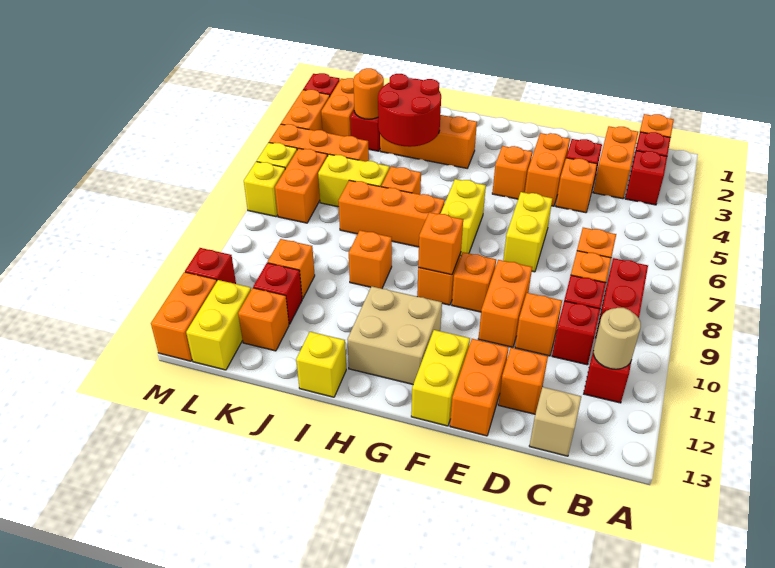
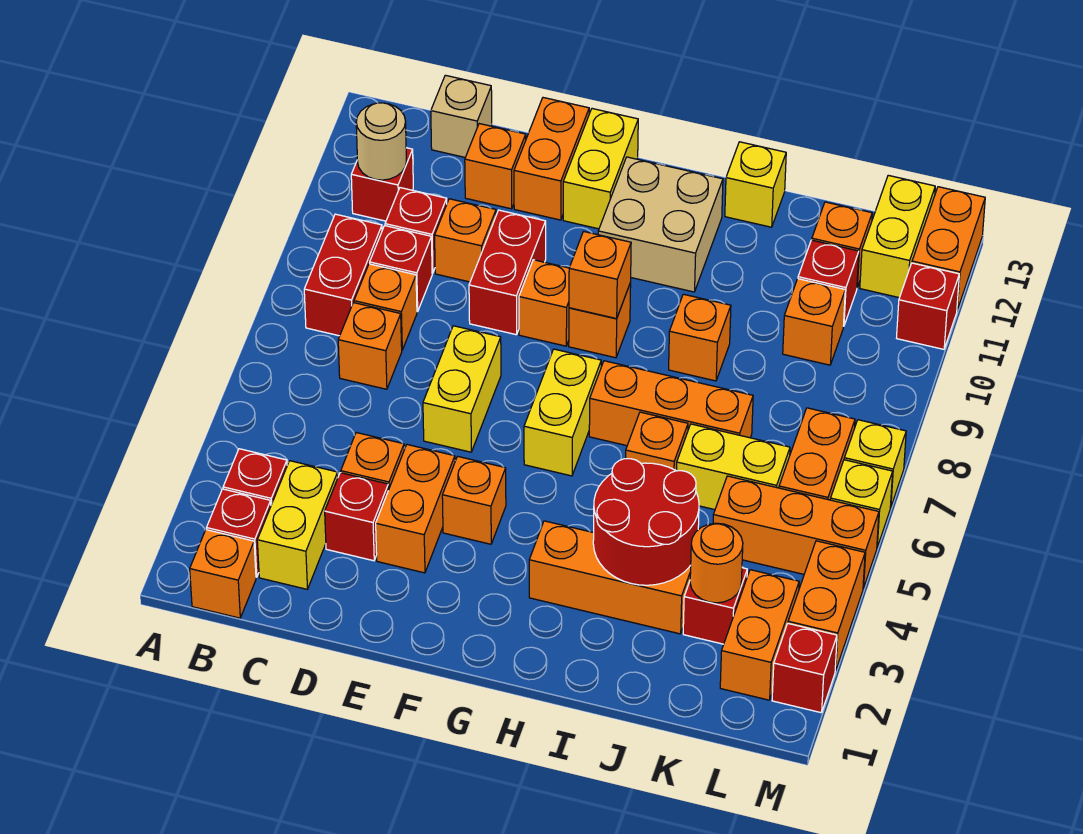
orange 1x2 brick [593,126,638,199] -> yellow 1x2 brick [257,461,338,589]
orange 1x2 brick [478,260,532,347] -> red 1x2 brick [469,210,546,335]

